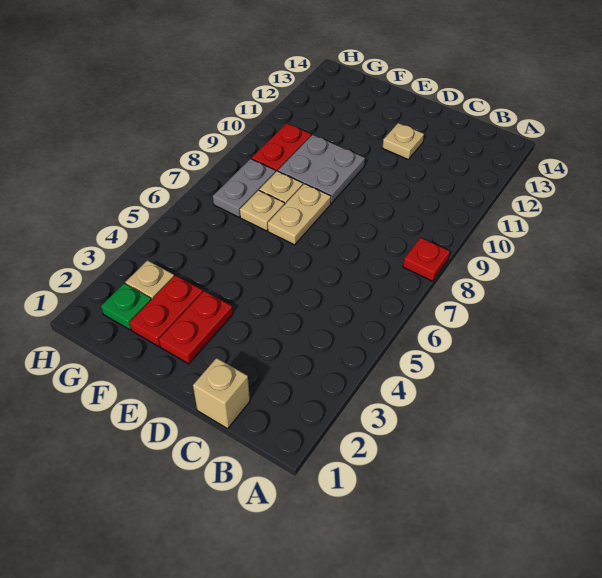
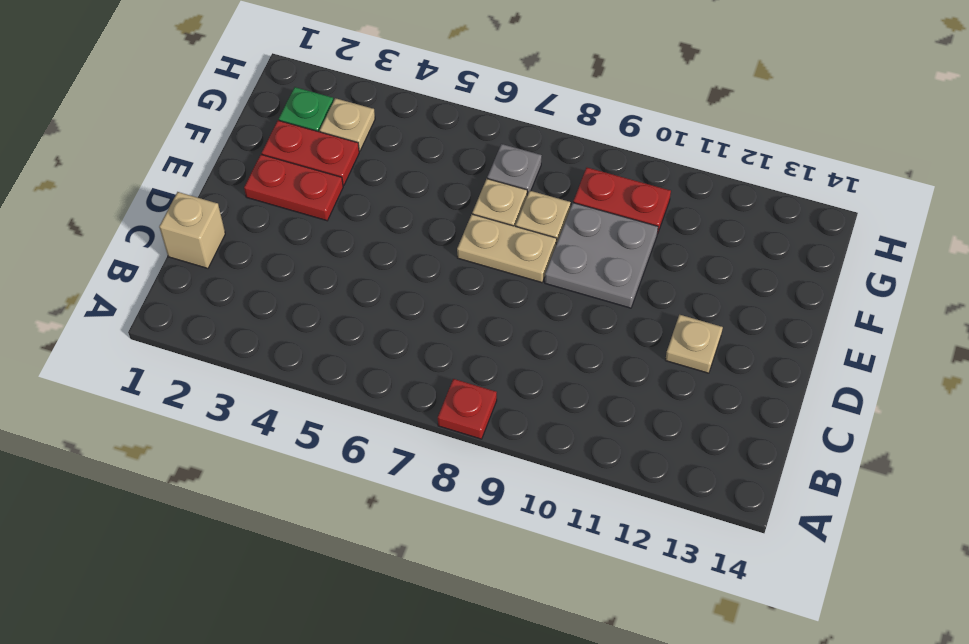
grey 1x2 plate [213,159,276,217] -> grey 1x1 plate [487,144,542,195]

